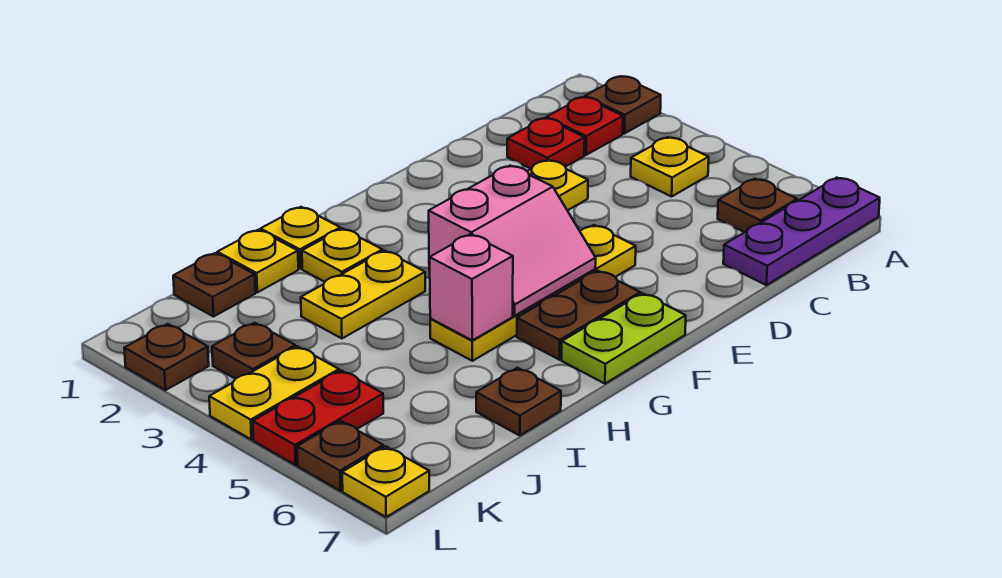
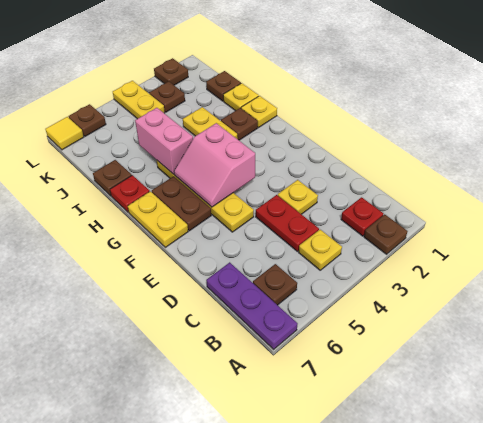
red 1x1 plate [507,118,585,169] -> red 1x1 plate moved to [110,175,150,212]
lime 1x2 plate [562,293,686,384] -> yellow 1x2 plate [128,191,188,247]
yellow 1x1 plate [302,229,382,282] -> brown 1x1 plate [221,108,258,140]
pink 1x1 brick [430,234,513,340] -> pink 1x2 brick [135,108,193,174]
red 1x2 plate [253,370,383,465] -> red 1x2 plate moved to [256,195,319,252]
yellow 1x1 plate [342,446,429,517] -> yellow 1x1 tile [45,117,84,150]

